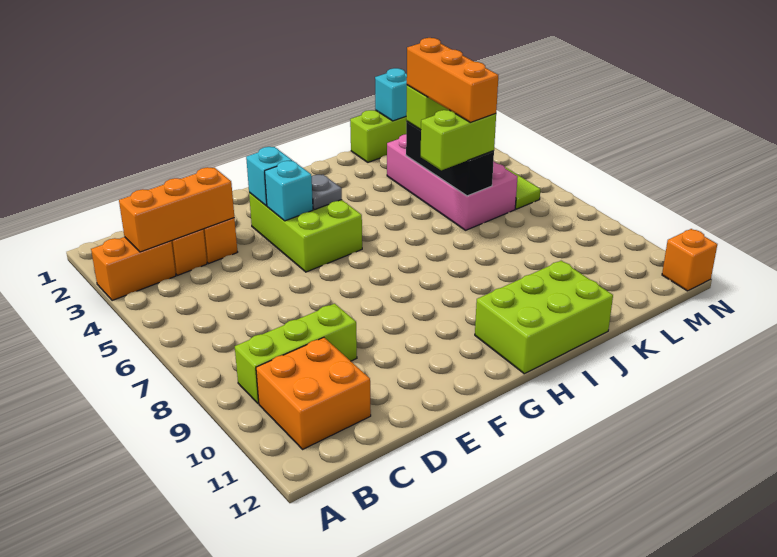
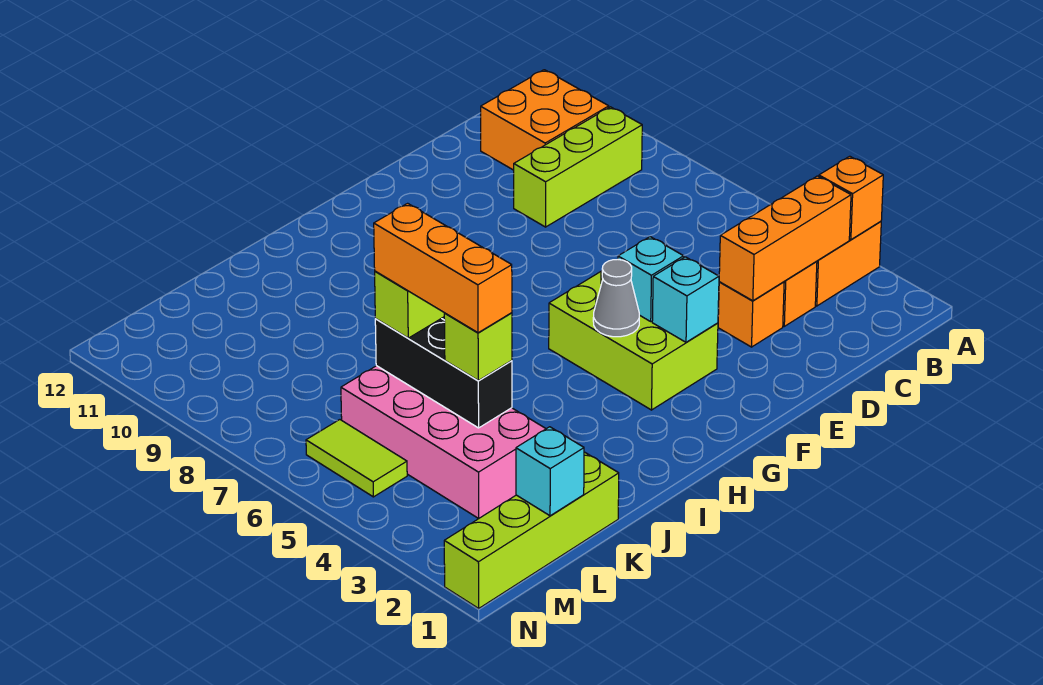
grey 1x1 plate [312,175,342,210] -> grey 1x1 cone [593,260,639,337]
lime 2x3 brick [475,261,613,374] -> none
orange 1x1 brick [662,229,717,291] -> orange 1x1 brick moved to [819,156,883,240]

